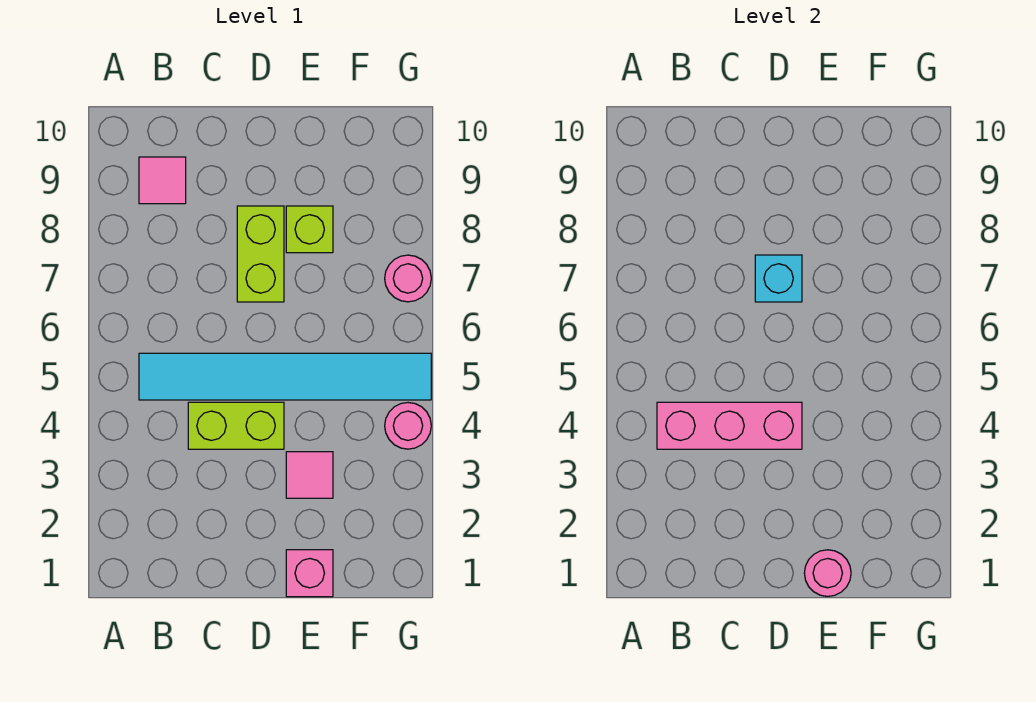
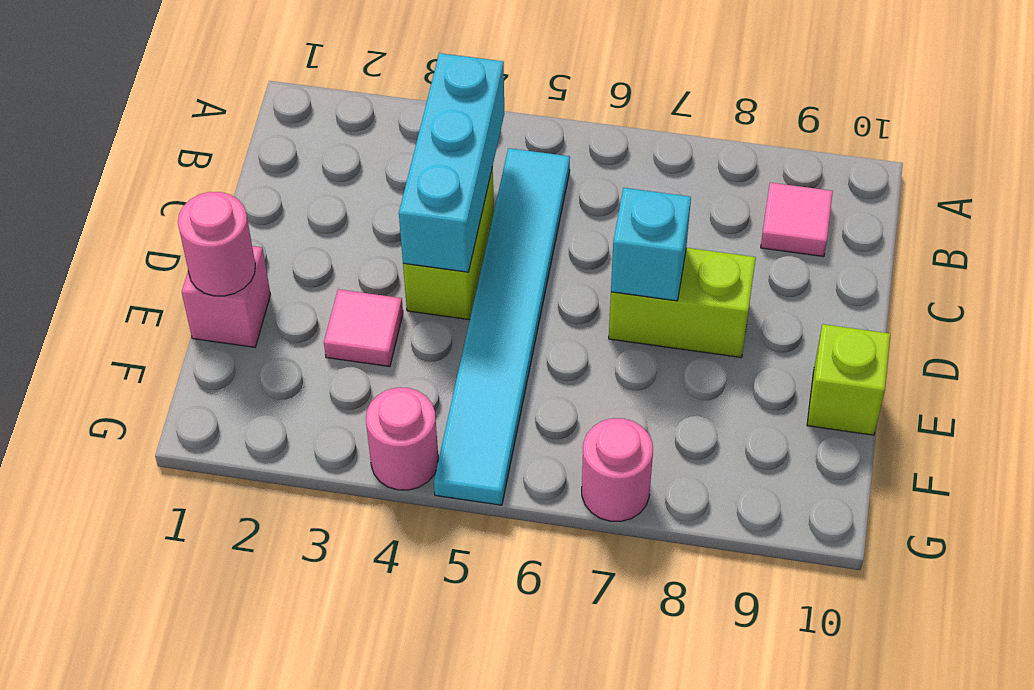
pink 1x3 brick [657,402,802,449] -> cyan 1x3 brick [399,53,504,272]
lime 1x1 brick [286,206,333,253] -> lime 1x1 brick moved to [807,324,890,435]

